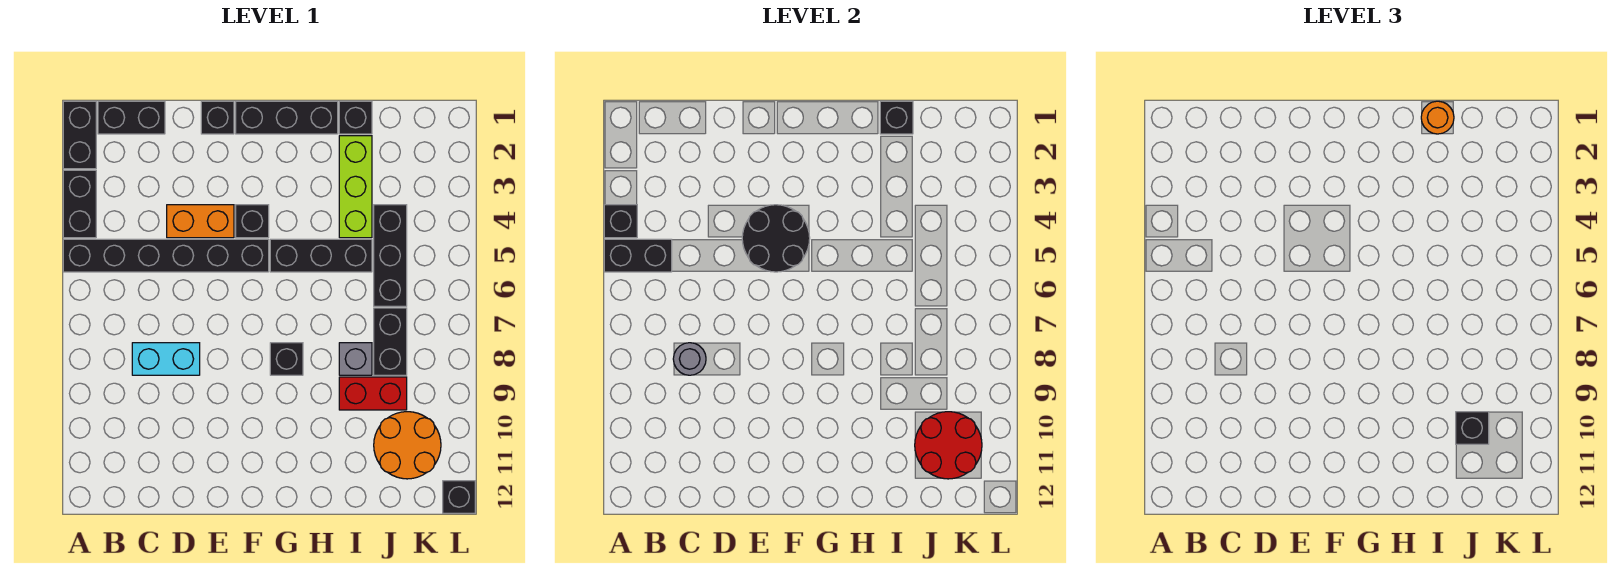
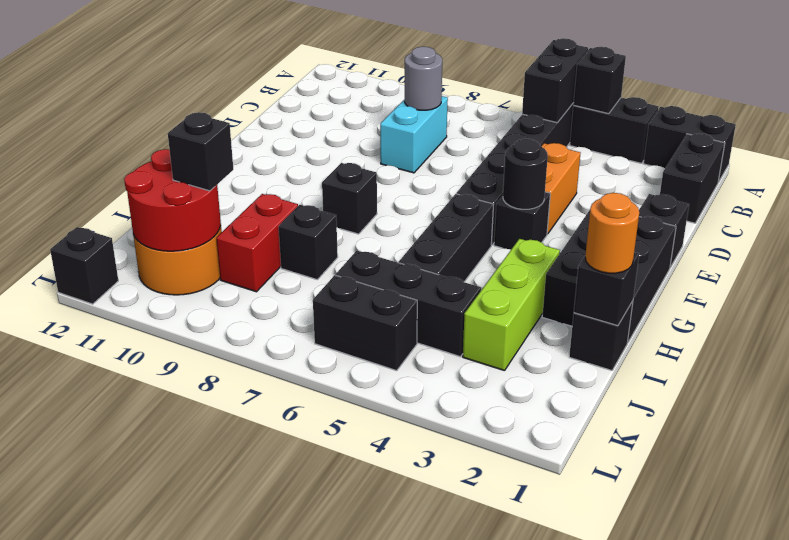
black 2x2 round brick [742,205,810,272] -> black 1x1 round brick [503,139,548,209]
black 1x3 brick [236,101,338,134] -> black 2x3 brick [542,210,676,343]
lime 1x3 brick [339,136,372,238] -> lime 1x3 brick turned to [463,239,560,371]
grey 1x1 brick [339,343,372,375] -> black 1x1 brick [279,205,338,280]
black 1x2 brick [374,308,407,375] -> black 1x2 brick moved to [313,275,417,371]

